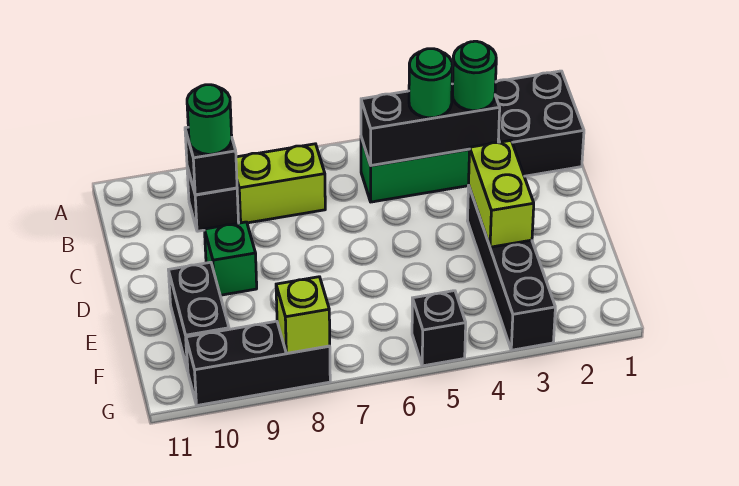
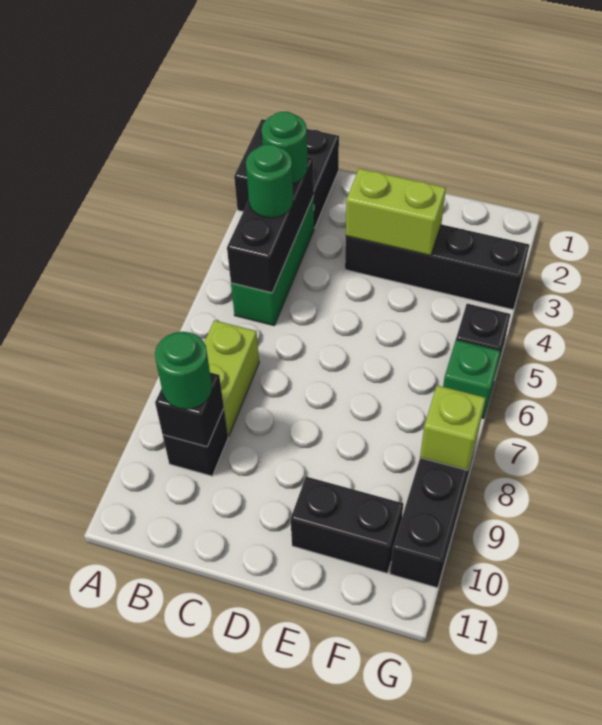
green 1x1 brick [204,222,257,295] -> green 1x1 brick moved to [443,340,500,418]

